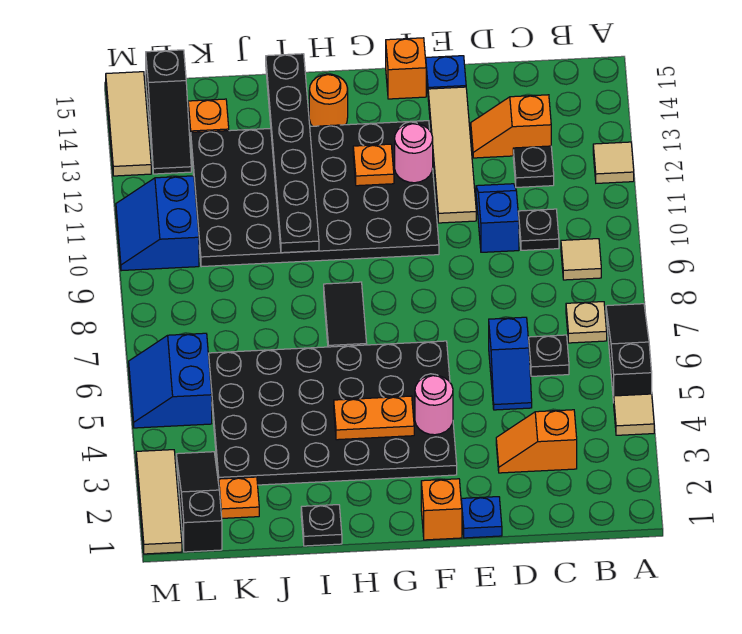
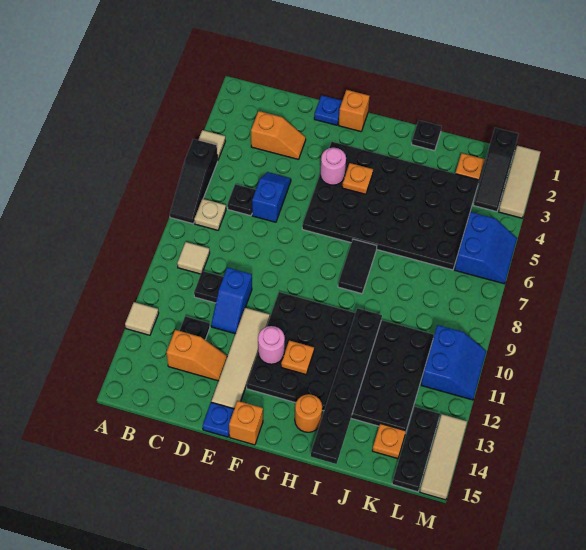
orange 1x2 plate [334,396,414,440] -> orange 1x1 plate [342,163,373,194]
black 1x3 slope [146,50,191,174] -> black 1x3 plate [392,407,440,492]

